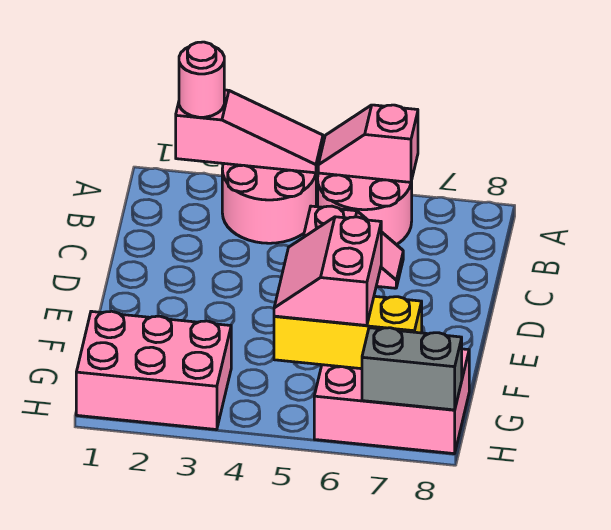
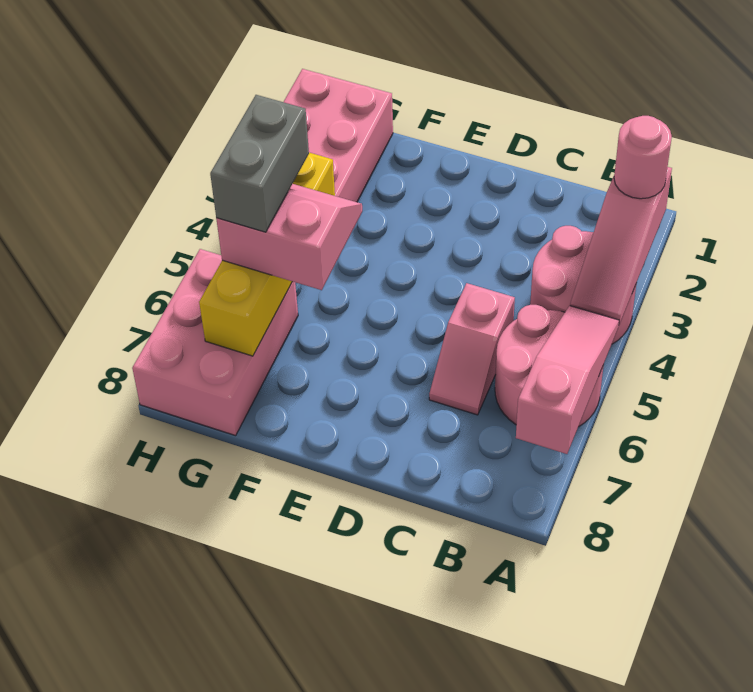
pink 1x2 slope [318,105,418,182] -> pink 1x3 slope [516,306,619,454]
yellow 1x3 brick [274,296,422,369] -> yellow 1x4 brick [199,153,335,356]
grey 1x2 brick [362,328,462,410] -> grey 1x2 brick moved to [210,95,309,232]

